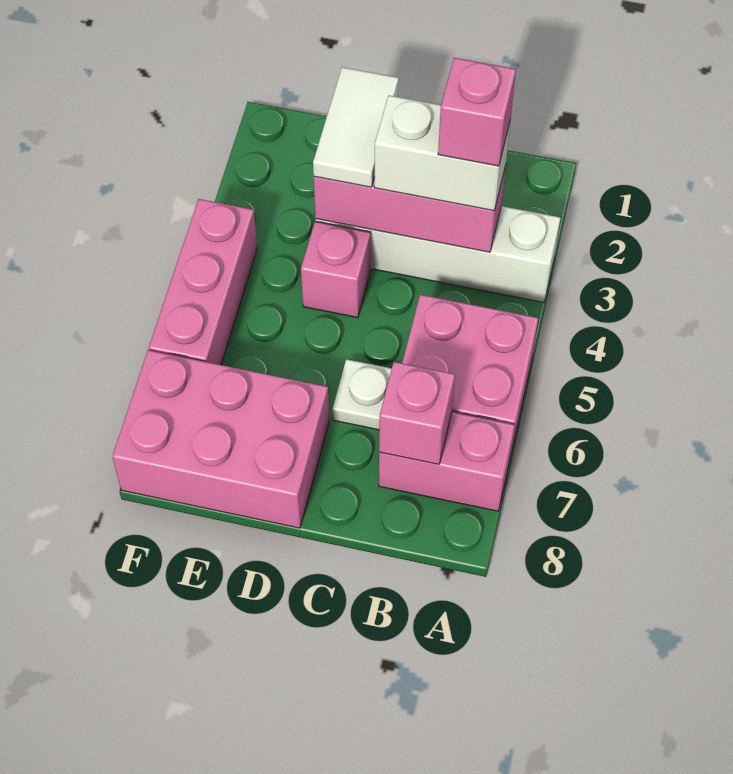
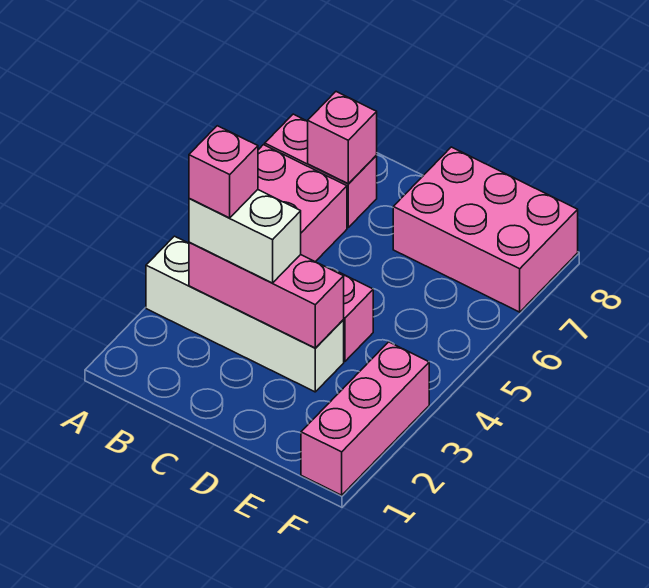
white 1x1 plate [332,359,392,430] -> none
white 1x2 tile [313,67,399,187] -> none
pink 1x3 brick [149,199,257,365] -> pink 1x3 brick moved to [301,342,429,495]

